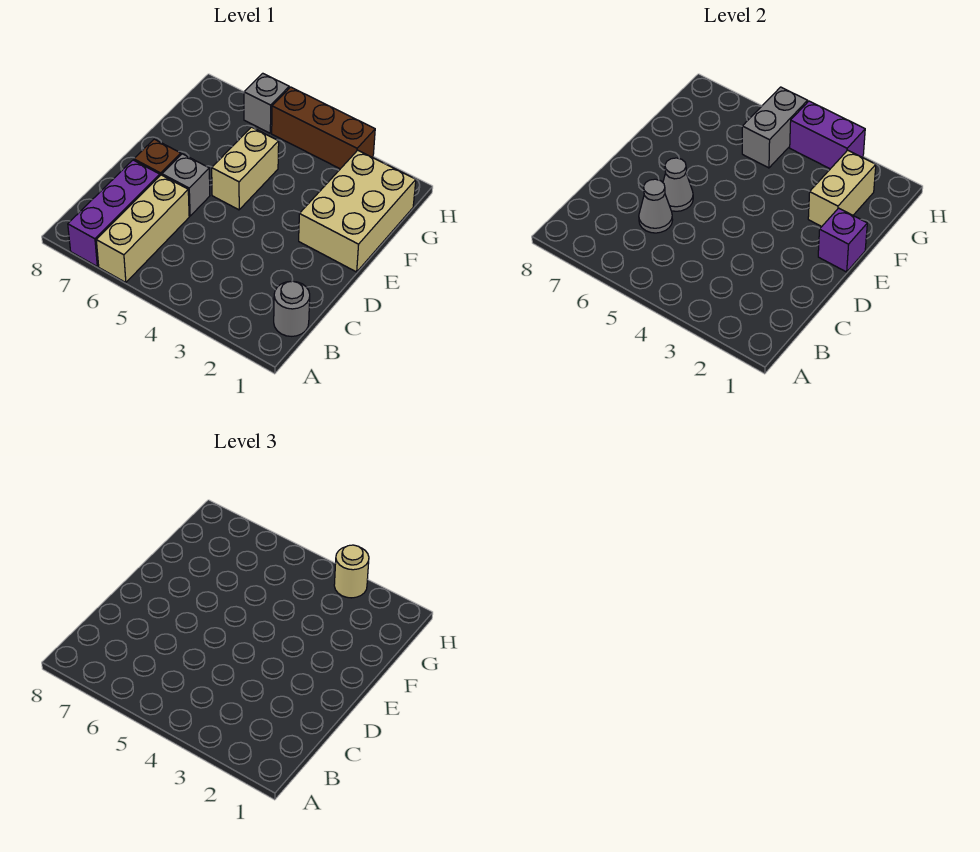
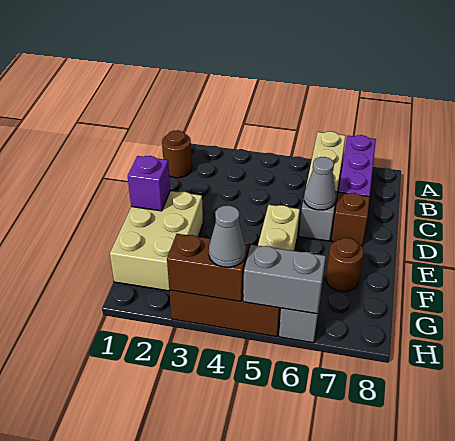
grey 1x1 round brick [274,281,310,336] -> brown 1x1 round brick [162,130,192,178]
grey 1x1 cone [639,179,673,233] -> grey 1x1 cone moved to [209,205,246,267]
tan 1x2 brick [808,150,876,227] -> none
none -> brown 1x1 round brick [326,238,364,292]
grey 1x2 brick [742,87,808,168] -> grey 1x2 brick turned to [243,245,326,314]
purple 1x2 brick [790,101,865,169] -> brown 1x2 brick [167,234,249,302]
tan 1x1 round brick [334,545,369,598] -> none

